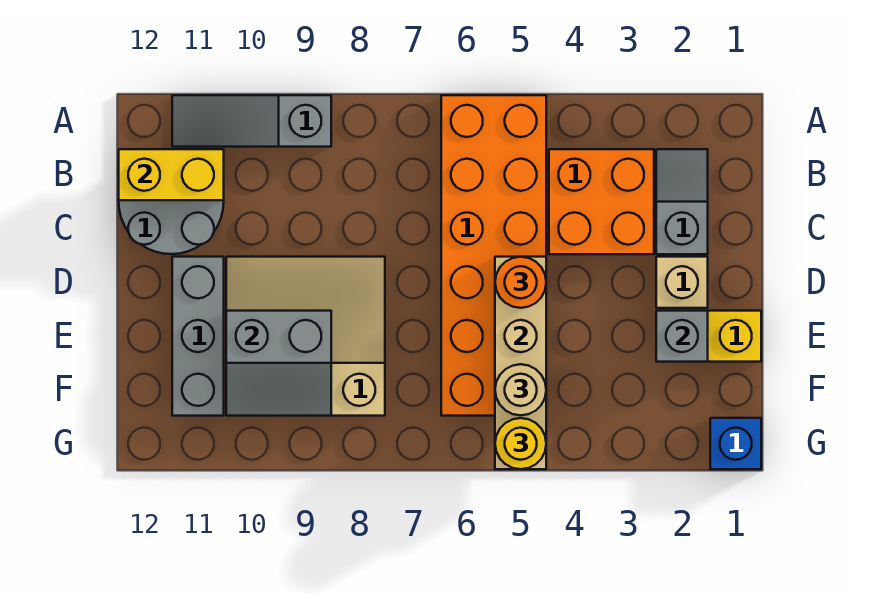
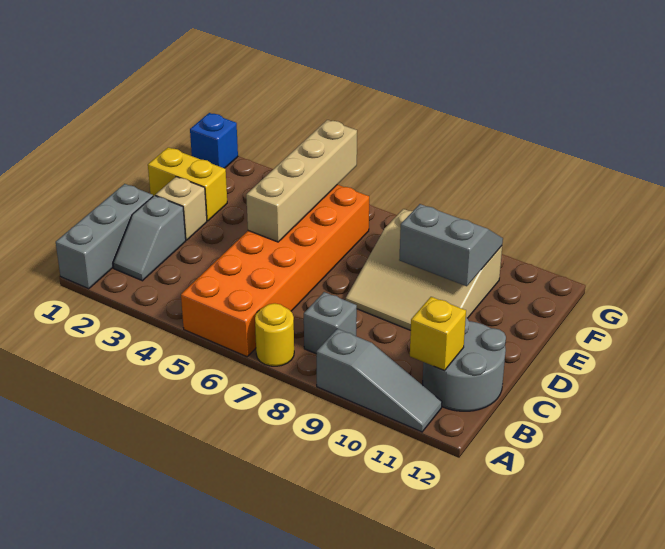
orange 2x2 brick [549,149,654,254] -> none
yellow 1x2 brick [119,149,224,200] -> yellow 1x1 brick [410,297,466,370]
orange 1x1 round brick [495,257,546,308] -> none
grey 1x3 brick [172,257,224,416] -> grey 1x3 brick moved to [56,184,153,289]
grey 1x1 brick [656,311,708,362] -> grey 1x1 brick moved to [304,292,357,354]
tan 1x1 round brick [495,364,546,415] -> none
yellow 1x1 round brick [495,418,546,469] -> yellow 1x1 round brick moved to [255,303,294,366]

